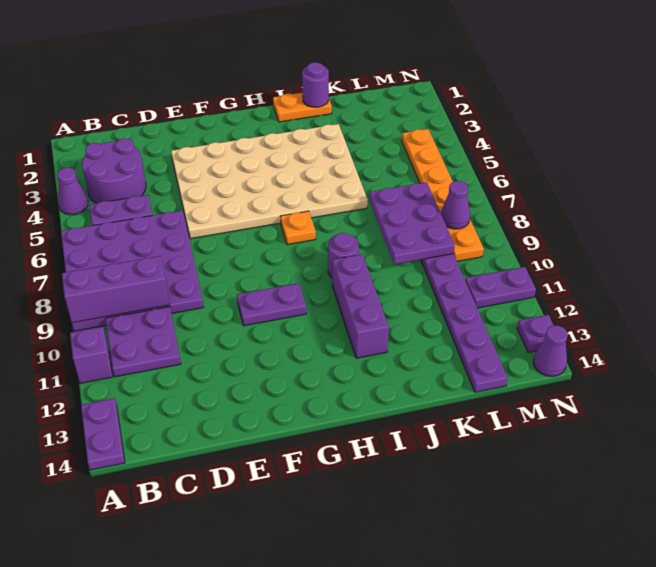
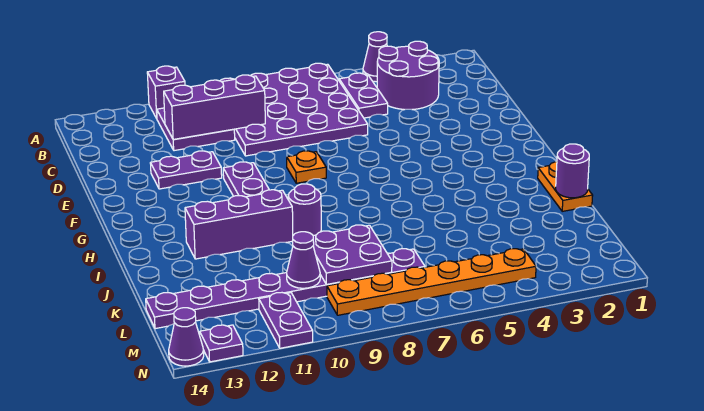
purple 1x3 brick [62,256,170,323] -> purple 1x3 brick turned to [164,75,265,139]
purple 1x2 plate [81,398,125,470] -> purple 1x2 plate moved to [150,151,222,189]
tan 4x6 plate [171,124,368,239] -> none
orange 1x1 plate [281,211,316,245] -> orange 1x1 plate moved to [287,151,326,183]
purple 2x3 plate [370,182,455,264] -> purple 2x2 plate [313,225,392,284]
purple 1x1 cone [441,181,470,229] -> purple 1x1 cone moved to [287,232,320,288]

